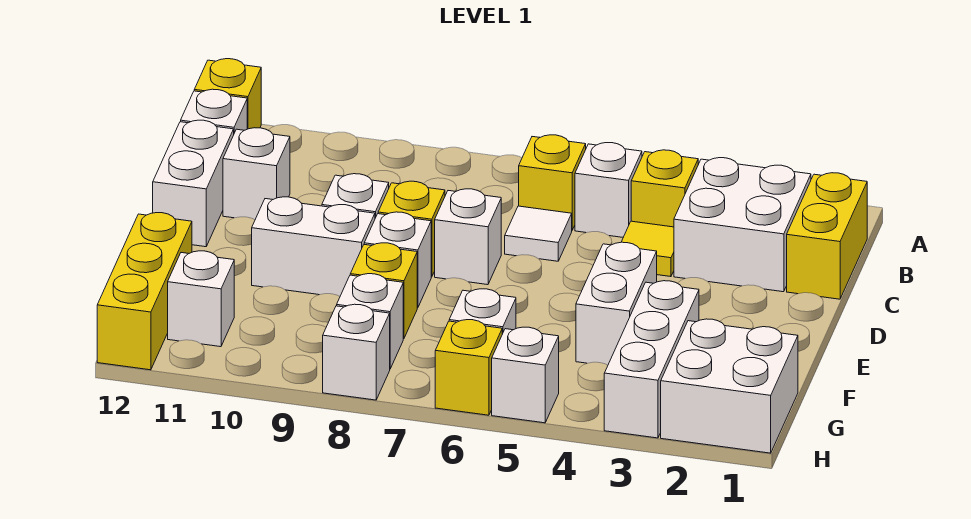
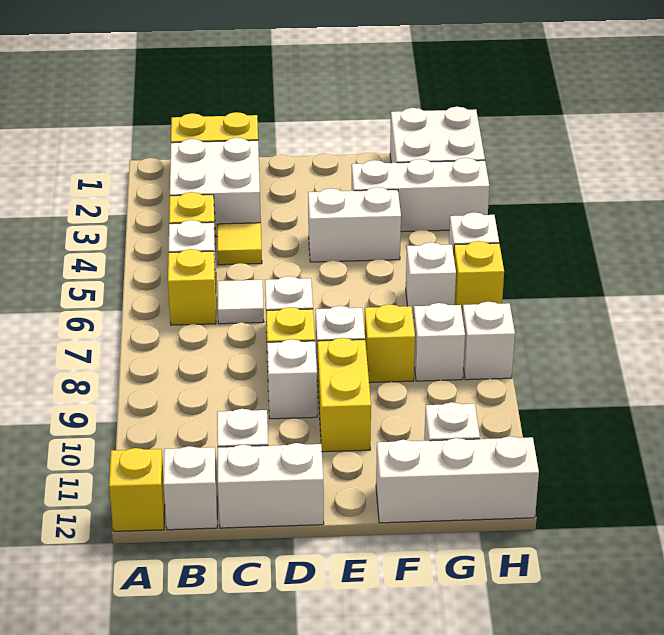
white 1x2 brick [252,197,375,296] -> yellow 1x2 brick [317,338,371,452]
yellow 1x3 brick [97,213,192,370] -> white 1x3 brick [376,436,539,523]

